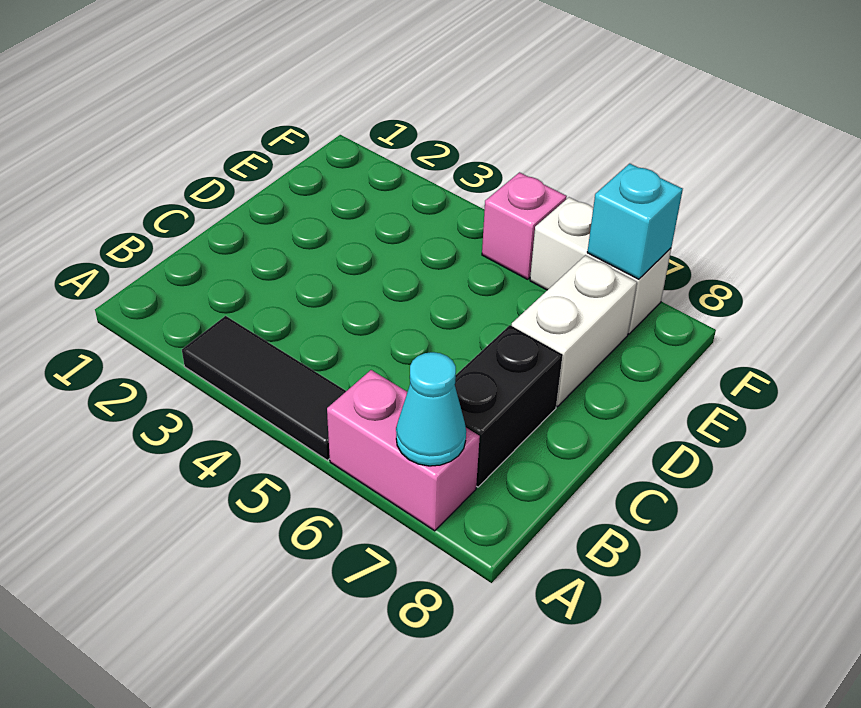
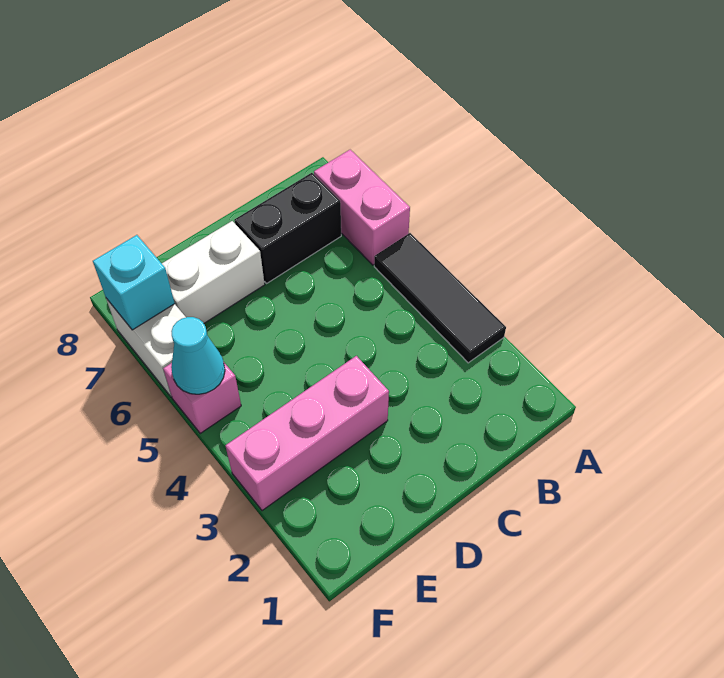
cyan 1x1 cone [396,352,466,466] -> cyan 1x1 cone moved to [171,317,225,394]
none -> pink 1x3 brick [225,356,389,511]

